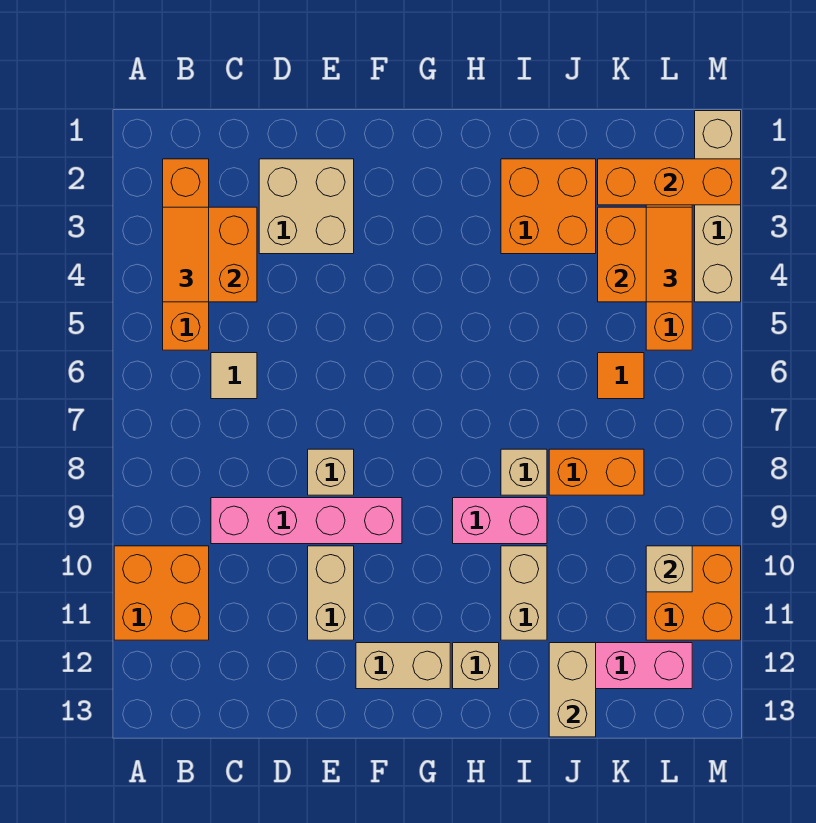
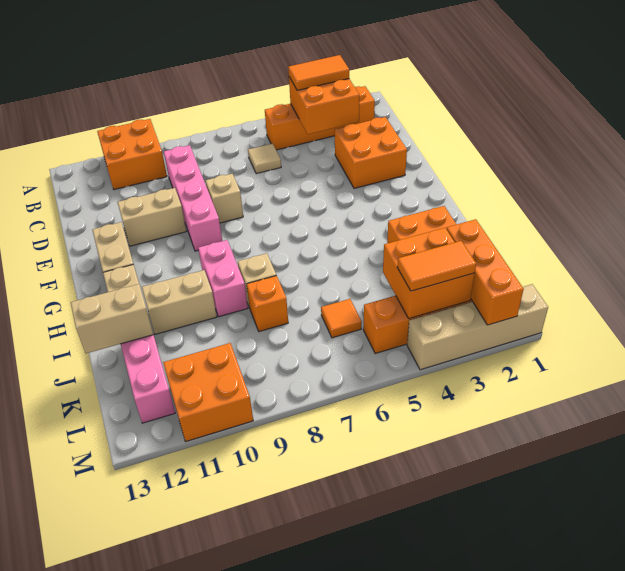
tan 2x2 brick [259,159,354,254] -> orange 2x2 brick [334,117,407,188]
orange 1x2 brick [549,449,644,495] -> orange 1x1 brick [247,276,288,332]
tan 1x1 brick [646,546,692,592] -> none

